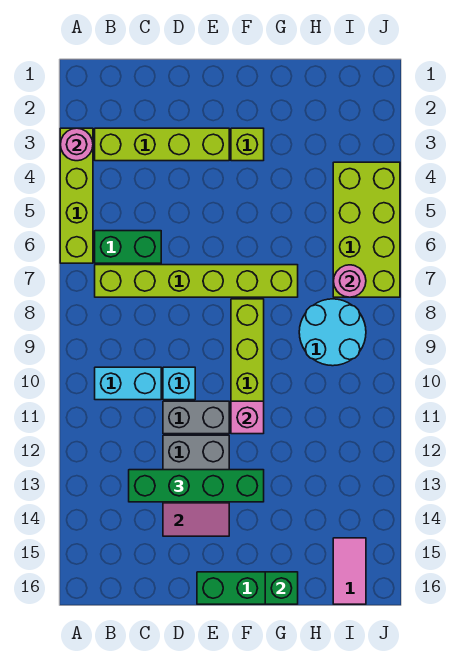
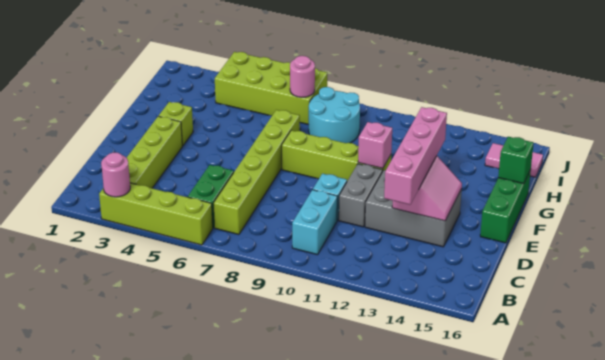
green 1x4 brick [129,470,264,502] -> pink 1x4 brick [384,107,447,205]

